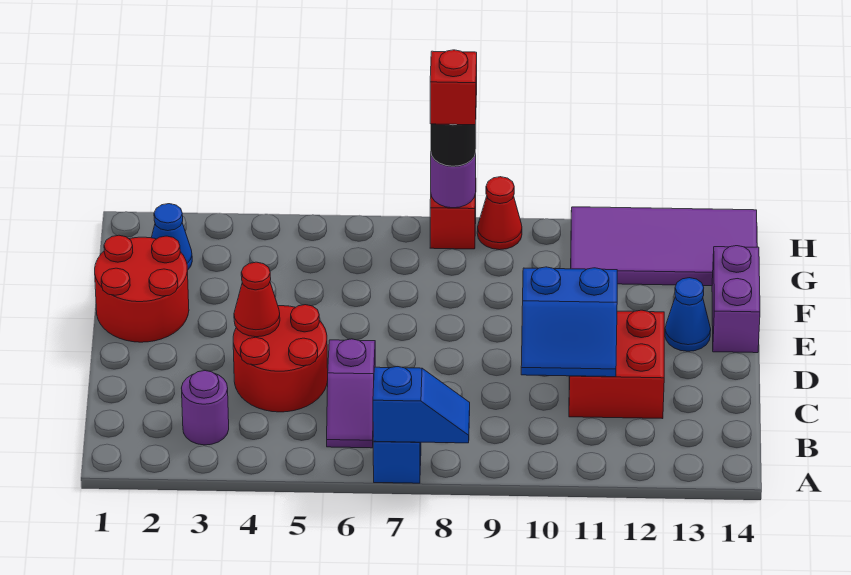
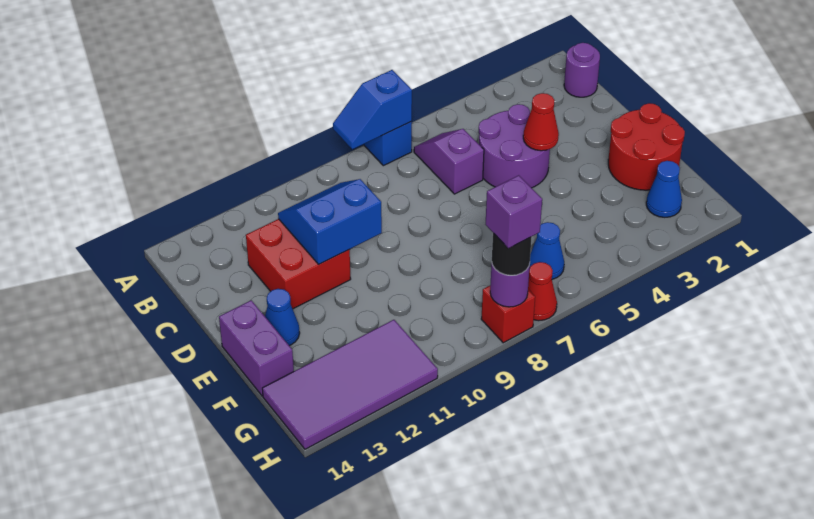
purple 1x1 round brick [182,371,229,445] -> purple 1x1 round brick moved to [564,43,600,97]
red 2x2 round brick [233,305,328,412] -> purple 2x2 round brick [478,104,550,188]
none -> blue 1x1 cone [529,222,564,279]
red 1x1 brick [430,50,477,125] -> purple 1x1 brick [486,175,542,248]
red 1x1 cone [477,177,522,250] -> red 1x1 cone moved to [528,262,557,321]

